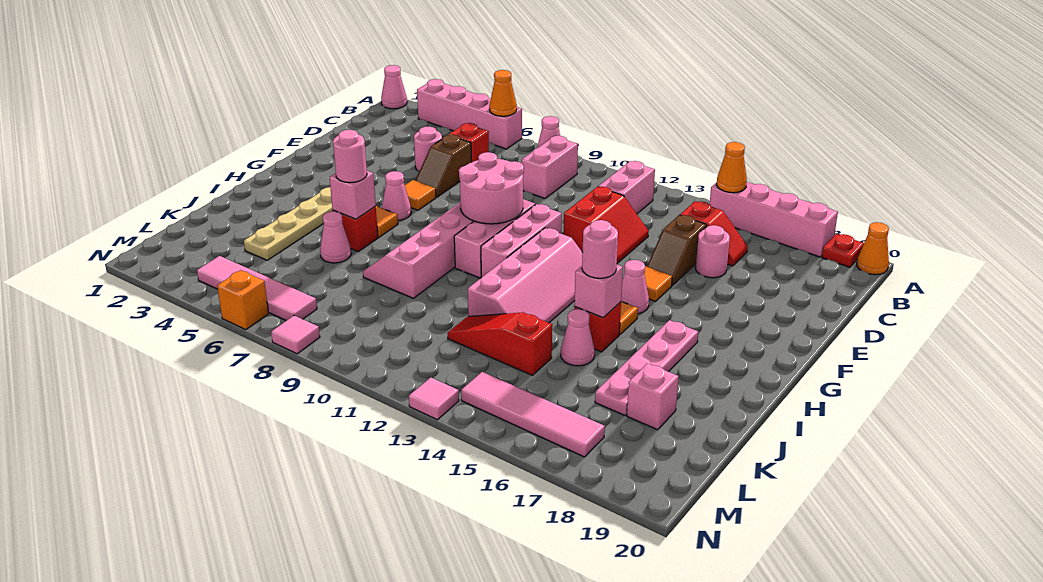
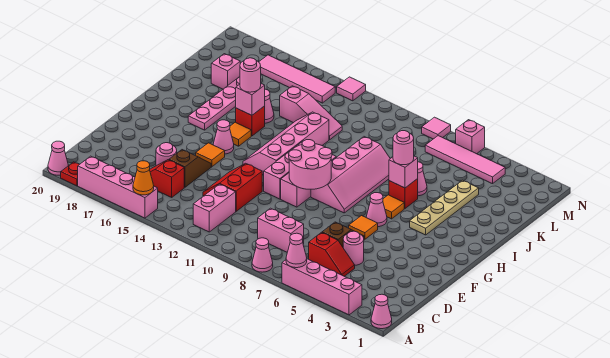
orange 1x1 cone [489,70,517,116] -> pink 1x1 cone [286,233,307,268]
orange 1x1 cone [857,222,889,275] -> pink 1x1 cone [48,141,68,175]
pink 1x2 brick [522,136,578,198] -> pink 1x2 brick turned to [258,208,304,252]
red 1x3 slope [447,312,552,375] -> pink 1x3 slope [280,86,342,140]
orange 1x1 brick [217,270,269,330] -> pink 1x1 brick [455,120,485,154]

